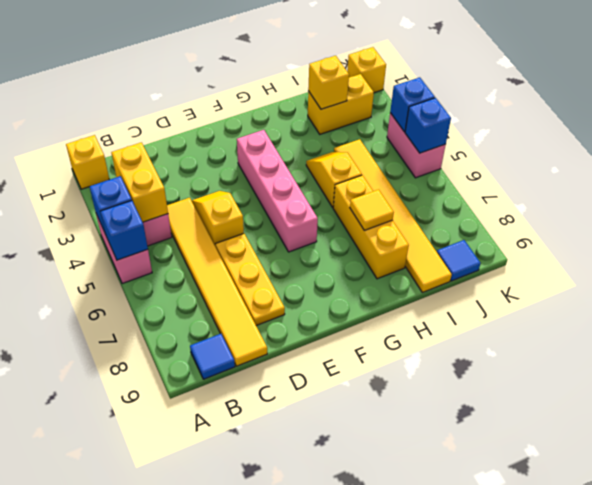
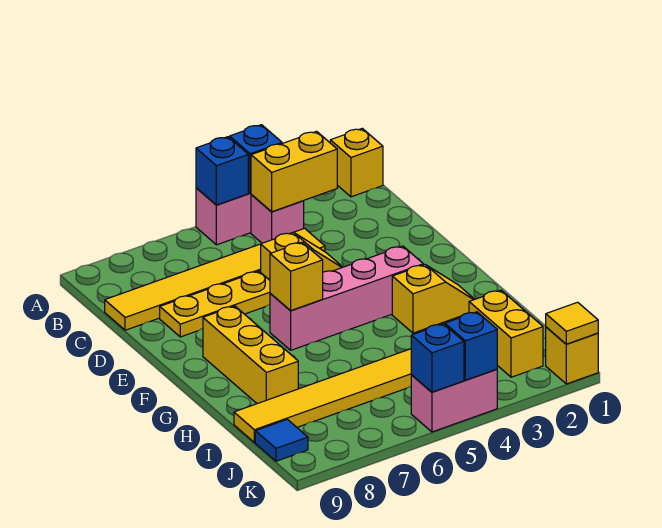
blue 1x1 tile [190,334,235,379] -> none
yellow 1x2 slope [306,152,362,207] -> yellow 1x2 slope moved to [392,265,475,333]
yellow 1x3 brick [333,175,409,279] -> yellow 1x3 brick turned to [203,306,298,404]
yellow 1x1 tile [350,190,394,230] -> yellow 1x1 tile moved to [546,302,598,344]
yellow 1x1 brick [308,56,349,109] -> yellow 1x1 brick moved to [270,242,323,311]

